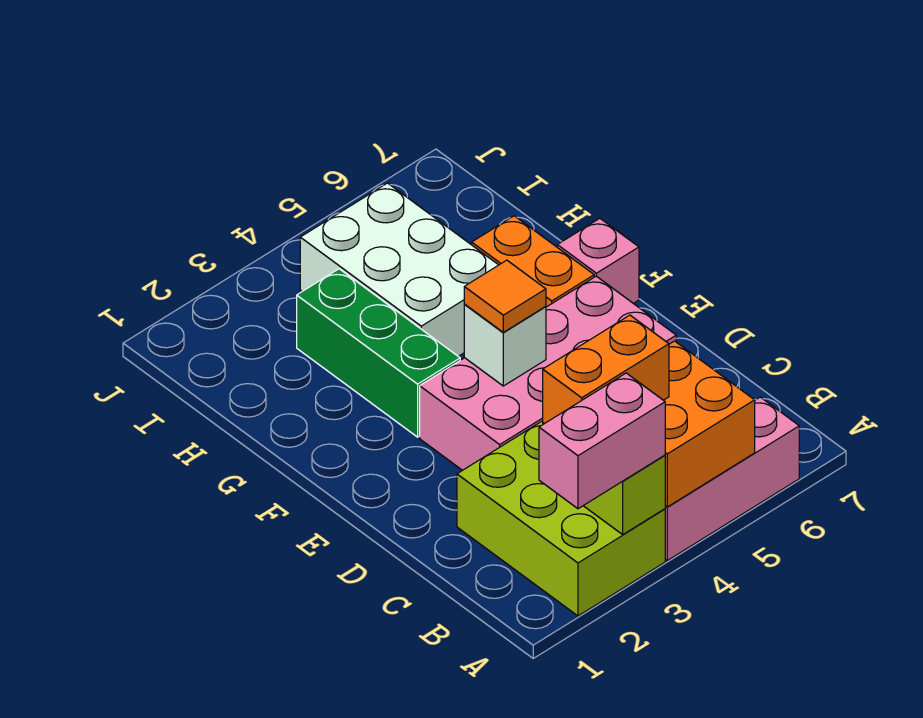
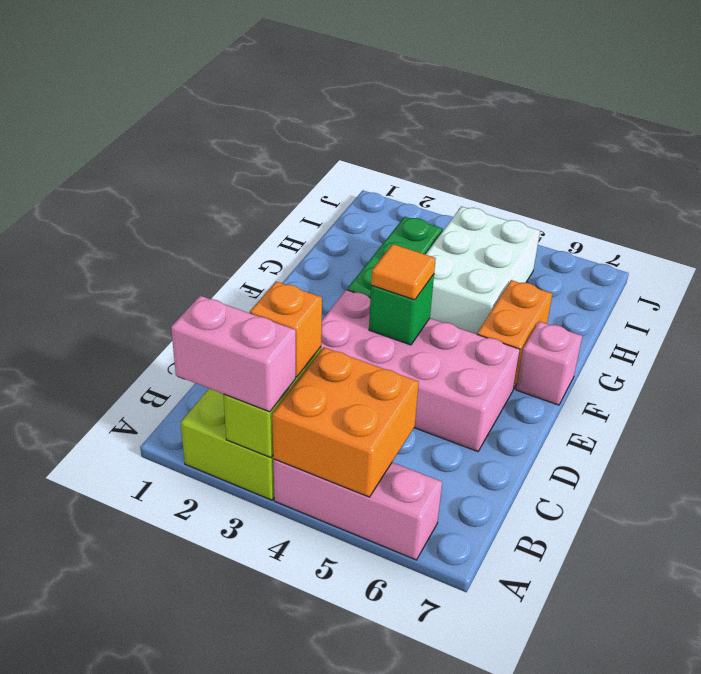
orange 1x2 brick [543,315,669,424] -> orange 1x1 brick [250,282,322,377]
white 1x1 brick [464,305,546,386] -> green 1x1 brick [369,274,434,345]

